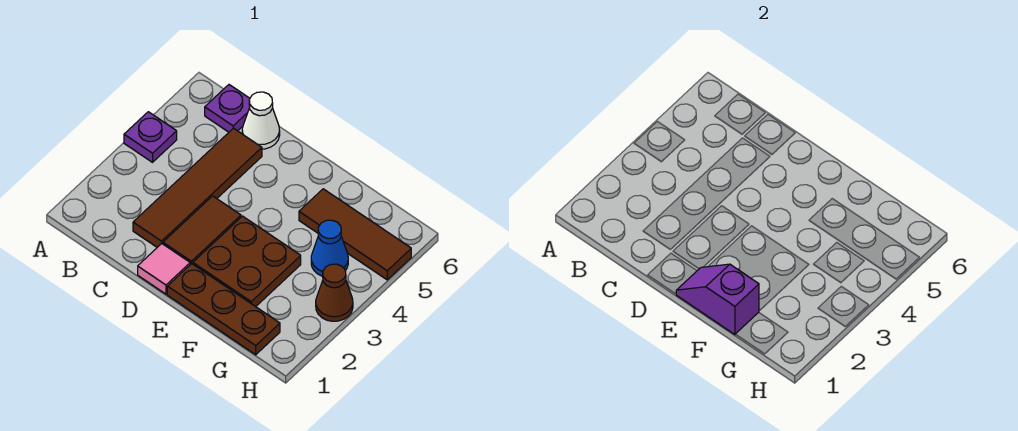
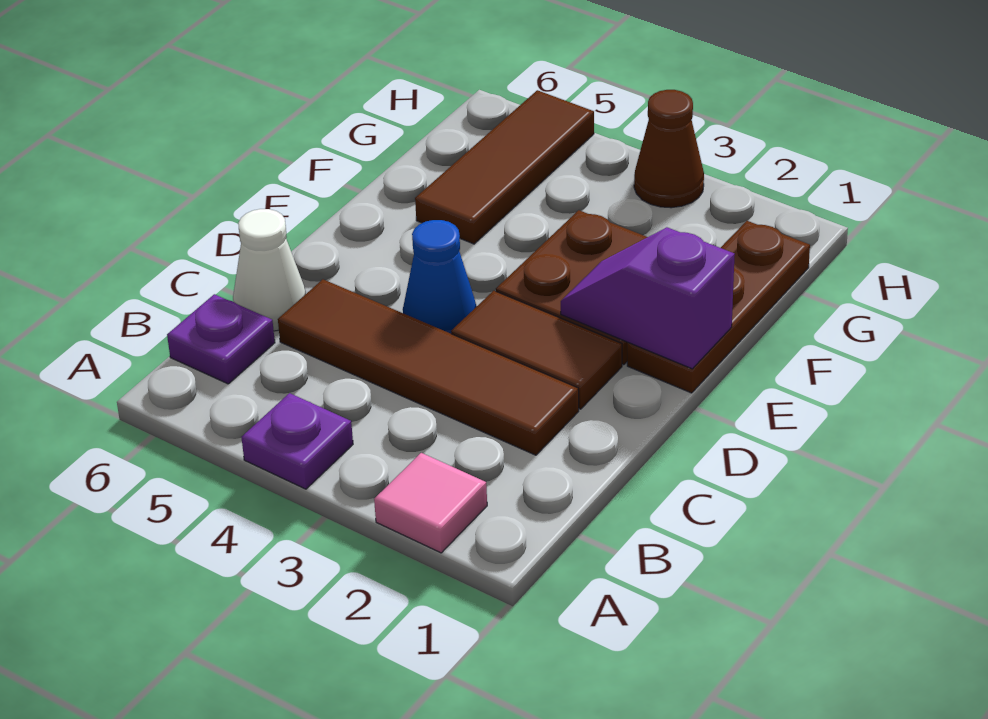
pink 1x1 tile [138,244,190,294] -> pink 1x1 tile moved to [374,453,487,553]
purple 1x2 slope [676,264,759,335] -> purple 1x2 slope turned to [561,227,735,369]
blue 1x1 cone [311,220,348,276] -> blue 1x1 cone moved to [403,220,477,334]

